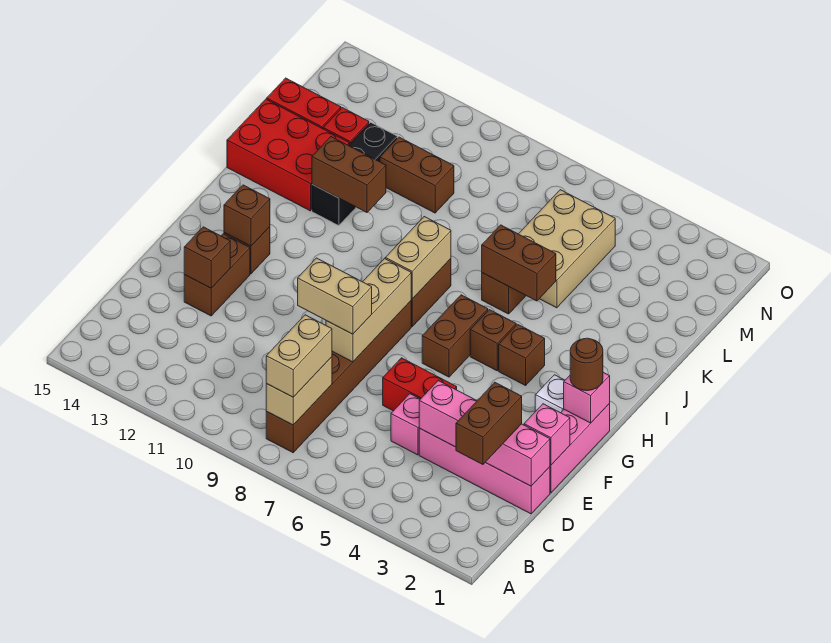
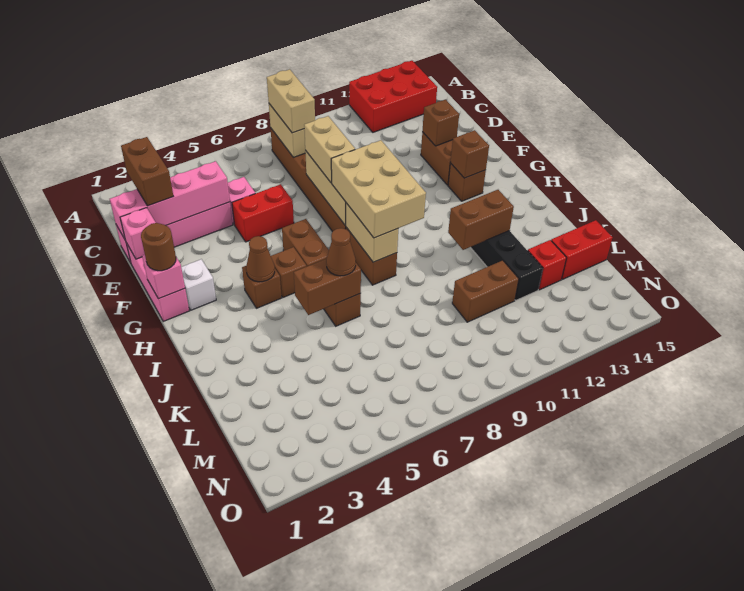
tan 1x2 brick [298,258,372,334] -> tan 1x2 brick turned to [304,116,355,183]
none -> brown 1x1 cone [246,236,275,282]
none -> brown 1x1 cone [326,228,356,276]
red 2x3 brick [227,99,349,211] -> red 2x3 brick moved to [349,61,437,132]
tan 2x3 brick [519,190,615,308] -> tan 2x3 brick moved to [331,140,426,238]

